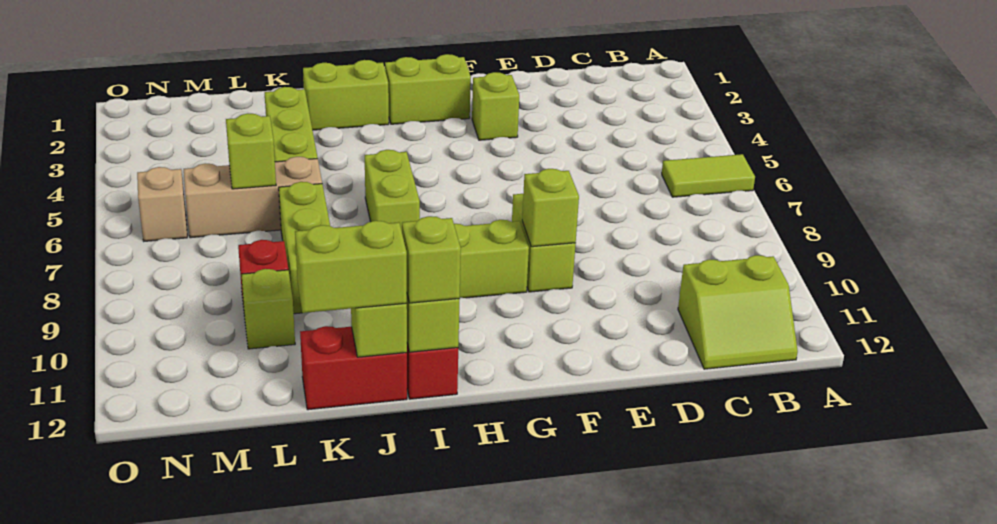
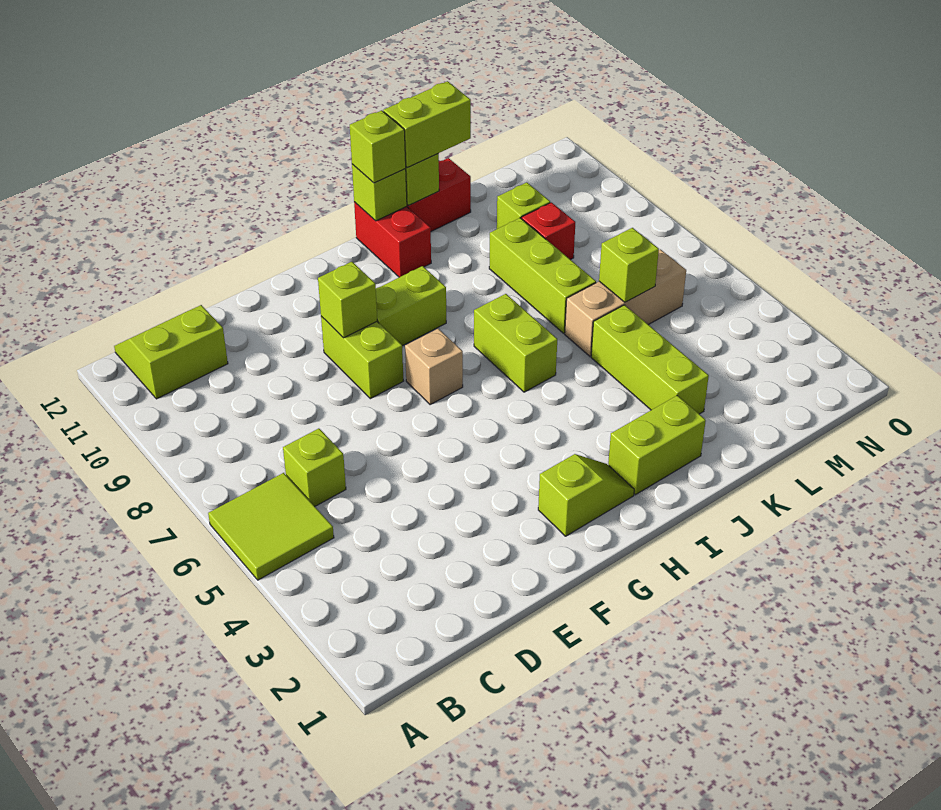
lime 1x2 tile [662,154,755,197] -> lime 2x2 tile [208,473,334,580]
lime 1x1 brick [472,72,519,140] -> lime 1x1 brick moved to [283,429,346,506]
lime 1x2 brick [385,54,471,124] -> lime 1x2 slope [538,454,634,536]
tan 1x1 brick [137,167,187,241] -> tan 1x1 brick moved to [405,329,463,405]

